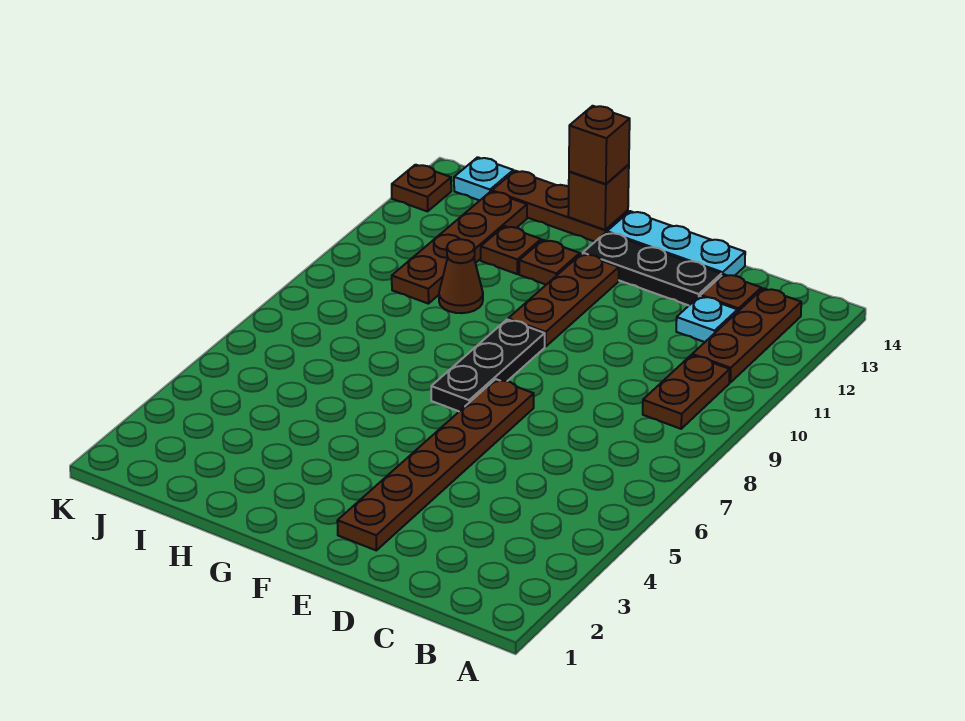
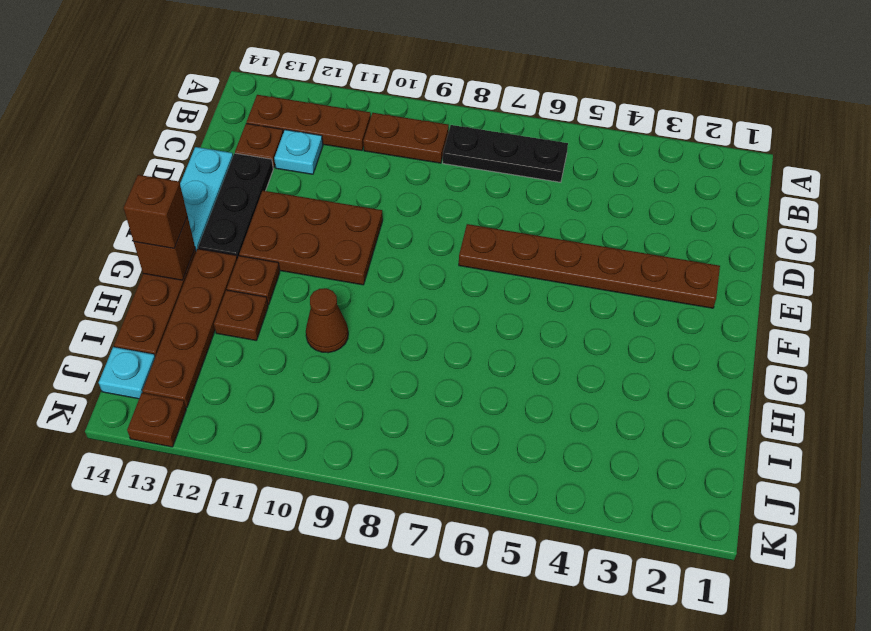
black 1x3 plate [431,319,545,411] -> black 1x3 plate moved to [443,125,568,182]
brown 1x3 plate [508,254,619,347] -> brown 2x3 plate [239,191,383,285]
brown 1x4 plate [392,192,527,304] -> brown 1x4 plate turned to [142,249,237,408]

